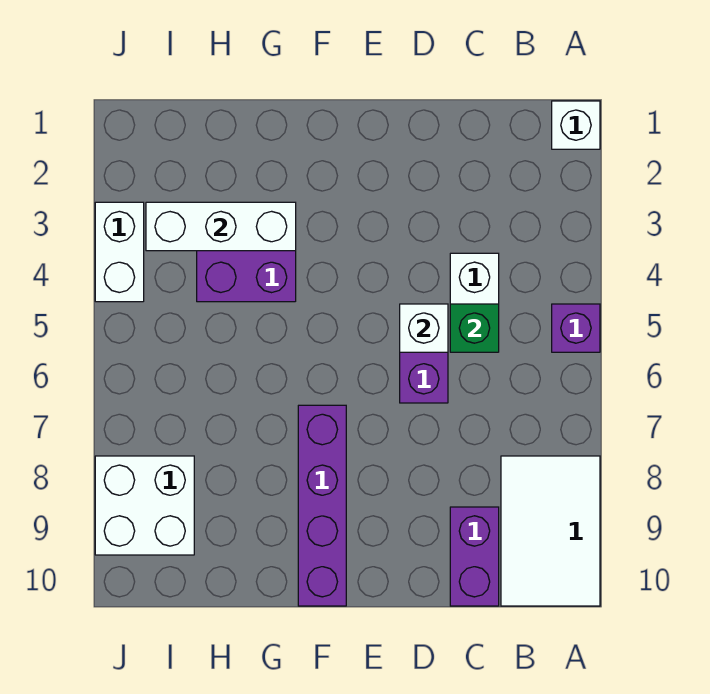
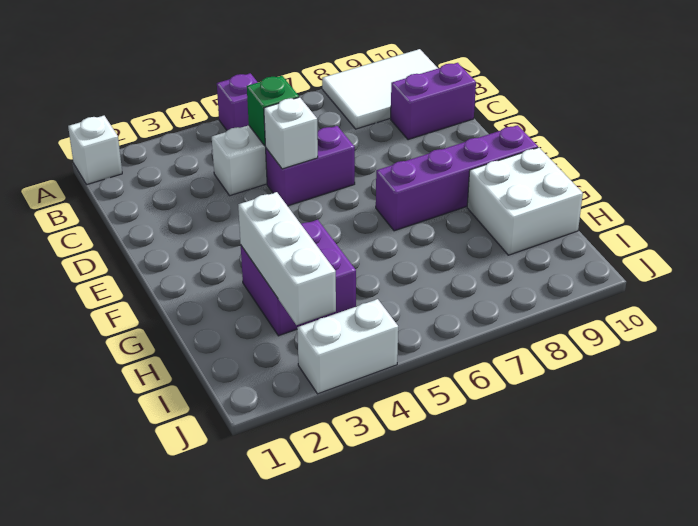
white 2x2 brick [95,456,194,555] -> white 2x2 brick moved to [467,148,583,255]

